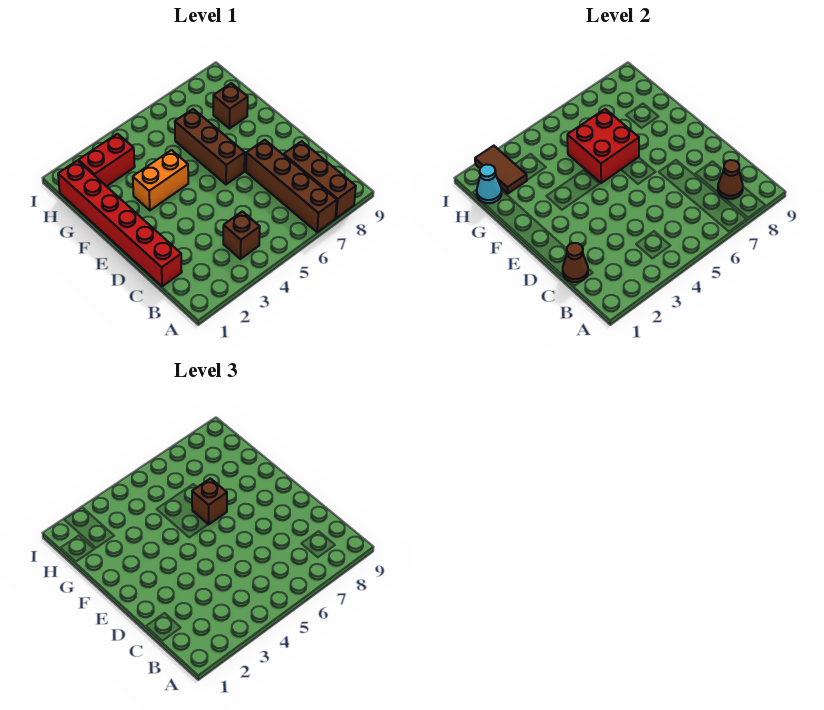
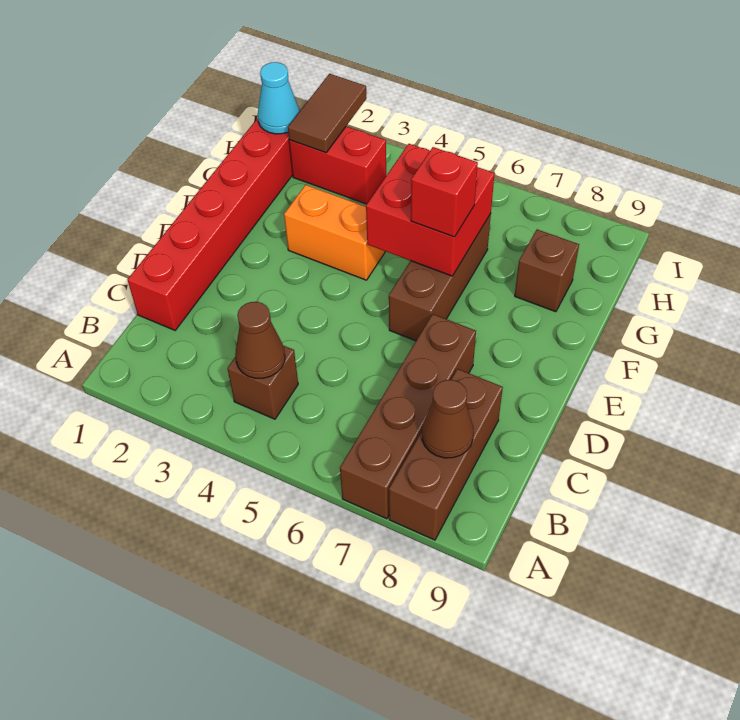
brown 1x1 cone [563,243,588,282] -> brown 1x1 cone moved to [235,302,285,378]
brown 1x1 brick [192,479,227,525] -> red 1x1 brick [411,147,478,237]

